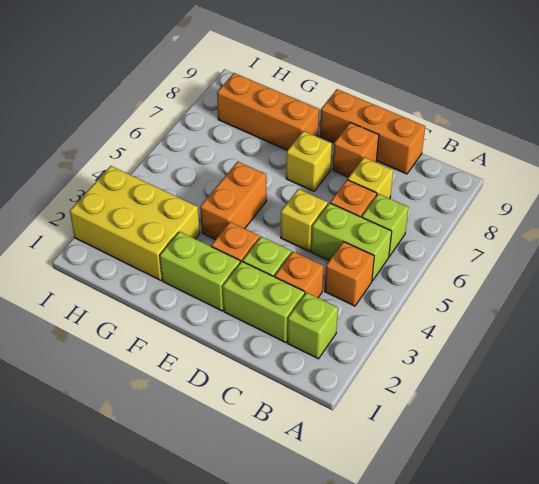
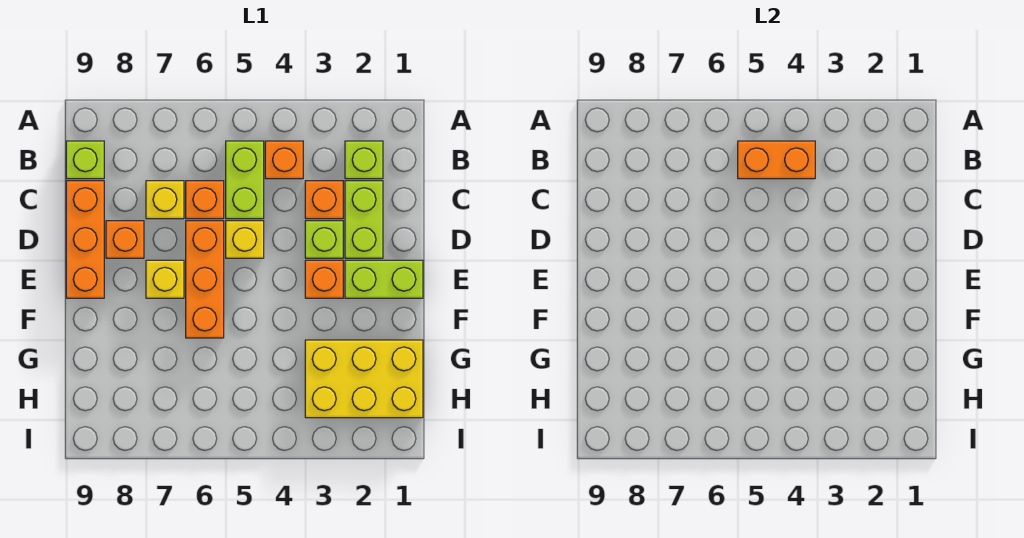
lime 1x1 brick [362,194,409,257] -> lime 1x1 brick moved to [66,141,104,179]
lime 1x2 brick [160,232,240,311] -> lime 1x2 brick turned to [345,260,423,298]
orange 1x2 brick [200,162,266,240] -> orange 1x2 brick moved to [738,141,815,179]
orange 1x3 brick [217,73,319,150] -> orange 1x3 brick moved to [186,221,224,338]
yellow 2x3 brick [70,166,200,280] -> yellow 2x3 brick turned to [305,340,423,418]

